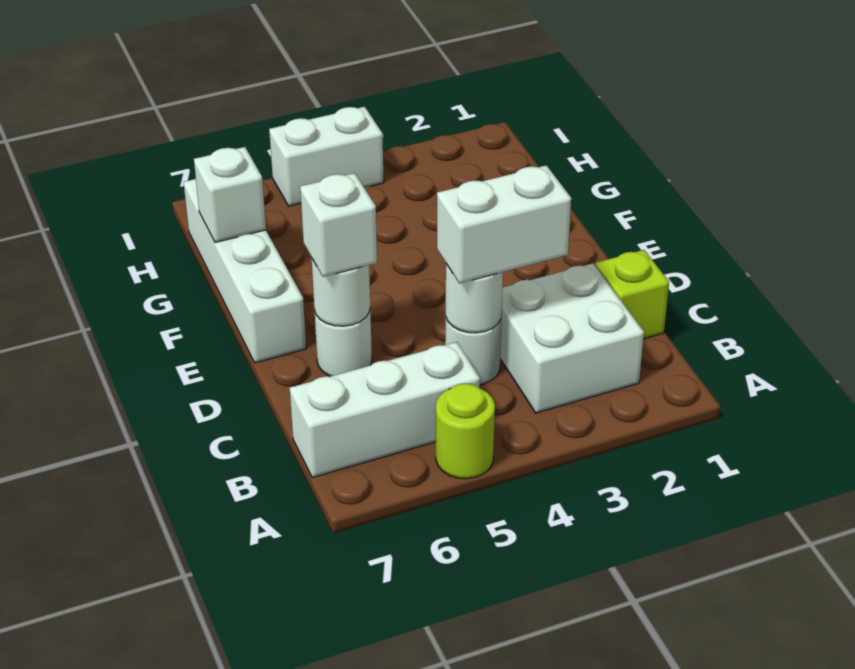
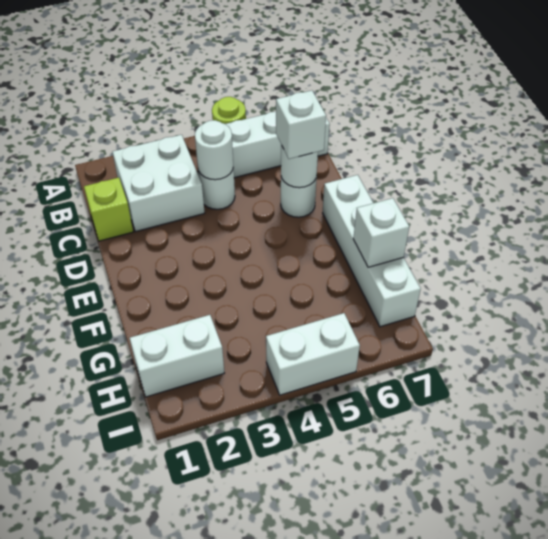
white 1x2 brick [437,165,571,283] -> white 1x2 brick moved to [130,315,224,397]

